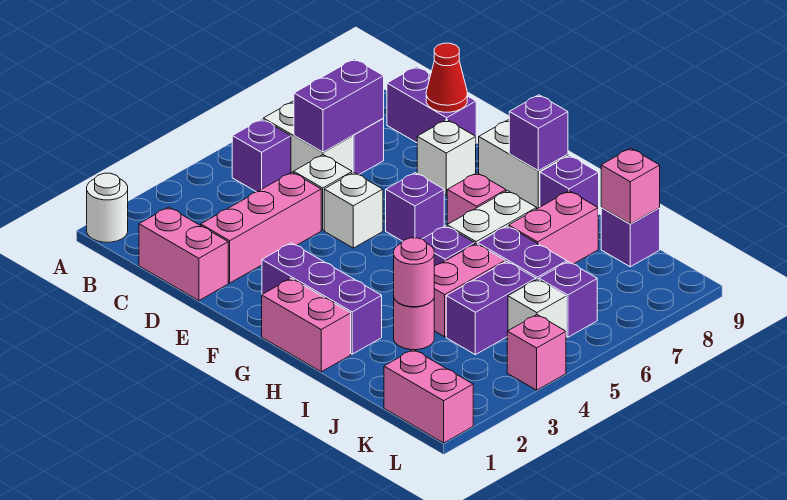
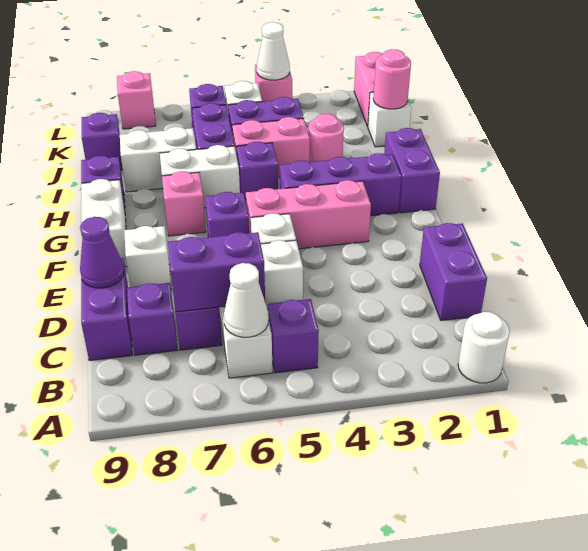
none -> white 1x1 cone [224,263,269,337]
pink 1x2 brick [139,207,228,301] -> purple 1x2 brick [420,223,487,320]
pink 1x3 brick [201,172,321,283] -> pink 1x3 brick moved to [246,180,371,249]
red 1x1 cone [426,43,467,112] -> purple 1x1 cone [80,217,124,288]
purple 1x3 brick [262,243,382,354] -> purple 1x3 brick turned to [280,153,401,216]
pink 1x2 brick [262,278,351,372] -> purple 1x2 brick [384,128,440,213]
purple 1x1 brick [509,95,568,171] -> purple 1x1 brick moved to [127,283,177,355]
pink 1x1 round brick [394,238,434,307] -> pink 1x1 round brick moved to [373,49,411,109]
pink 1x2 brick [509,191,598,264] -> white 1x2 brick [120,127,196,192]
none -> white 1x1 brick [368,92,411,147]
pink 1x1 brick [601,148,660,224] -> pink 1x1 brick moved to [117,71,156,129]
none -> white 1x1 cone [257,22,290,80]

